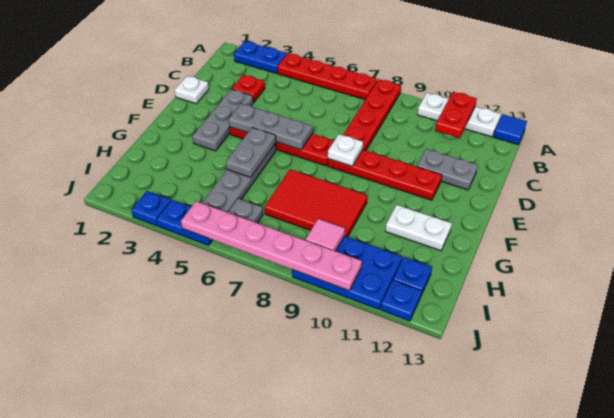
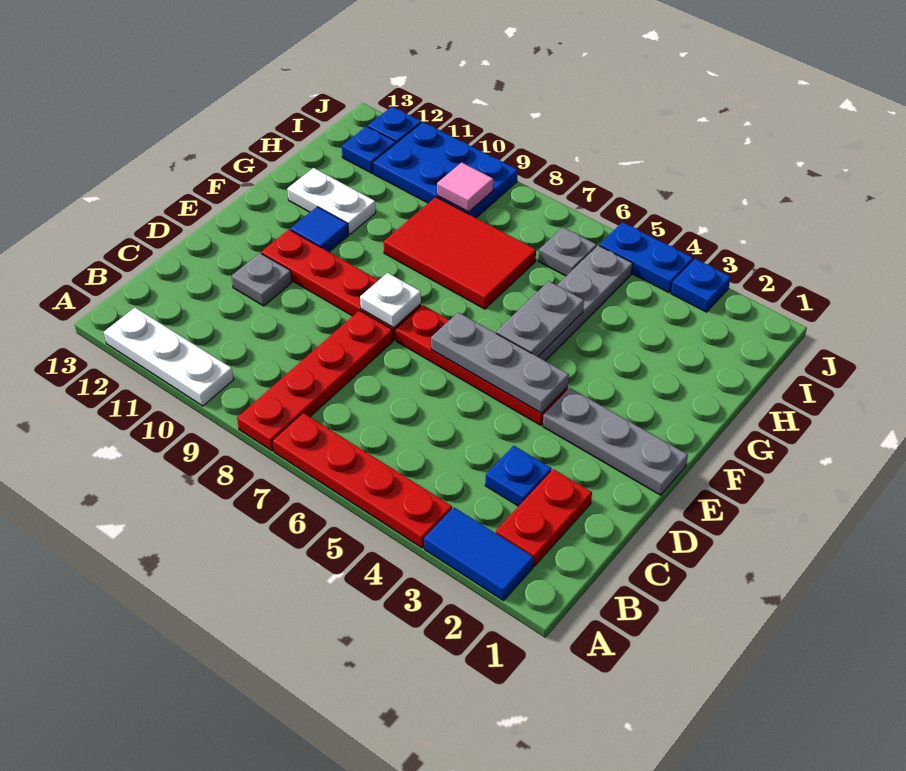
blue 1x2 plate [234,41,287,74] -> blue 1x2 tile [424,507,533,601]
red 1x2 plate [435,92,477,138] -> red 1x2 plate moved to [496,469,592,566]
blue 1x1 tile [494,114,527,144] -> blue 1x1 tile moved to [290,207,349,252]
red 1x1 plate [232,75,265,102] -> blue 1x1 plate [485,446,551,506]
white 1x1 plate [175,76,209,104] -> none
grey 1x3 plate [192,89,254,151] -> grey 1x3 plate turned to [543,388,688,495]
grey 1x2 plate [417,149,478,190] -> grey 1x1 plate [231,253,292,306]
pink 1x6 plate [181,201,362,291] -> none

